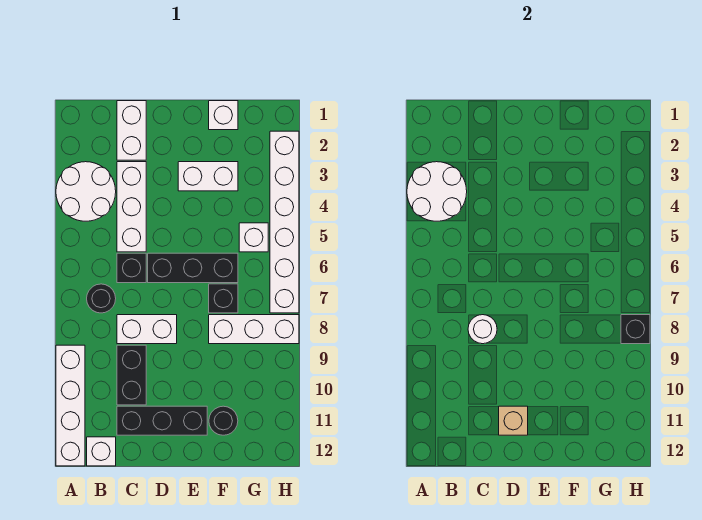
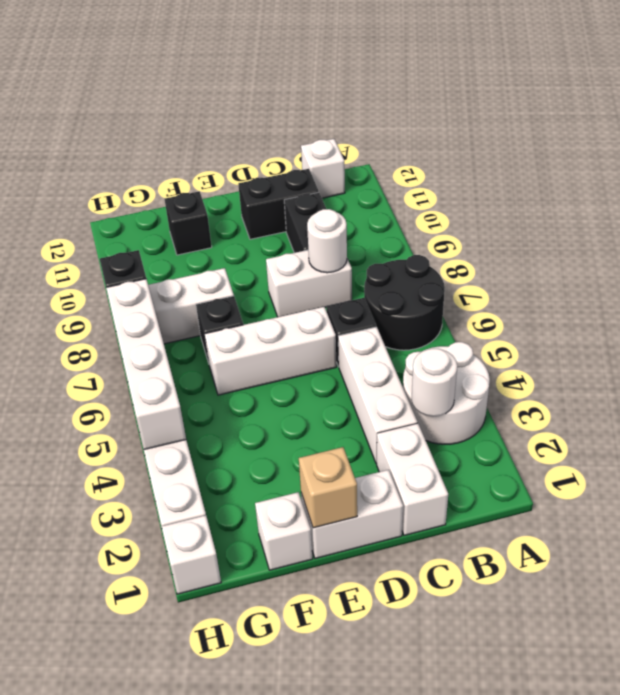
white 2x2 round brick [407,162,467,221] -> white 1x1 round brick [412,349,457,416]
white 1x4 brick [56,345,85,466] -> white 1x4 brick moved to [106,279,186,449]
black 1x1 round brick [87,284,116,313] -> black 2x2 round brick [364,255,445,350]
black 1x3 brick [117,406,207,435] -> black 1x2 brick [238,169,319,239]
black 1x3 brick [148,253,238,283] -> white 1x3 brick [205,307,337,395]
tan 1x1 brick [499,406,528,435] -> tan 1x1 brick moved to [299,447,357,528]
white 1x2 brick [178,162,238,191] -> white 1x2 brick moved to [301,470,403,559]
black 1x1 round brick [209,406,238,435] -> black 1x1 brick [165,191,212,255]
white 1x1 brick [239,223,268,252] -> white 1x1 brick moved to [161,515,221,594]

